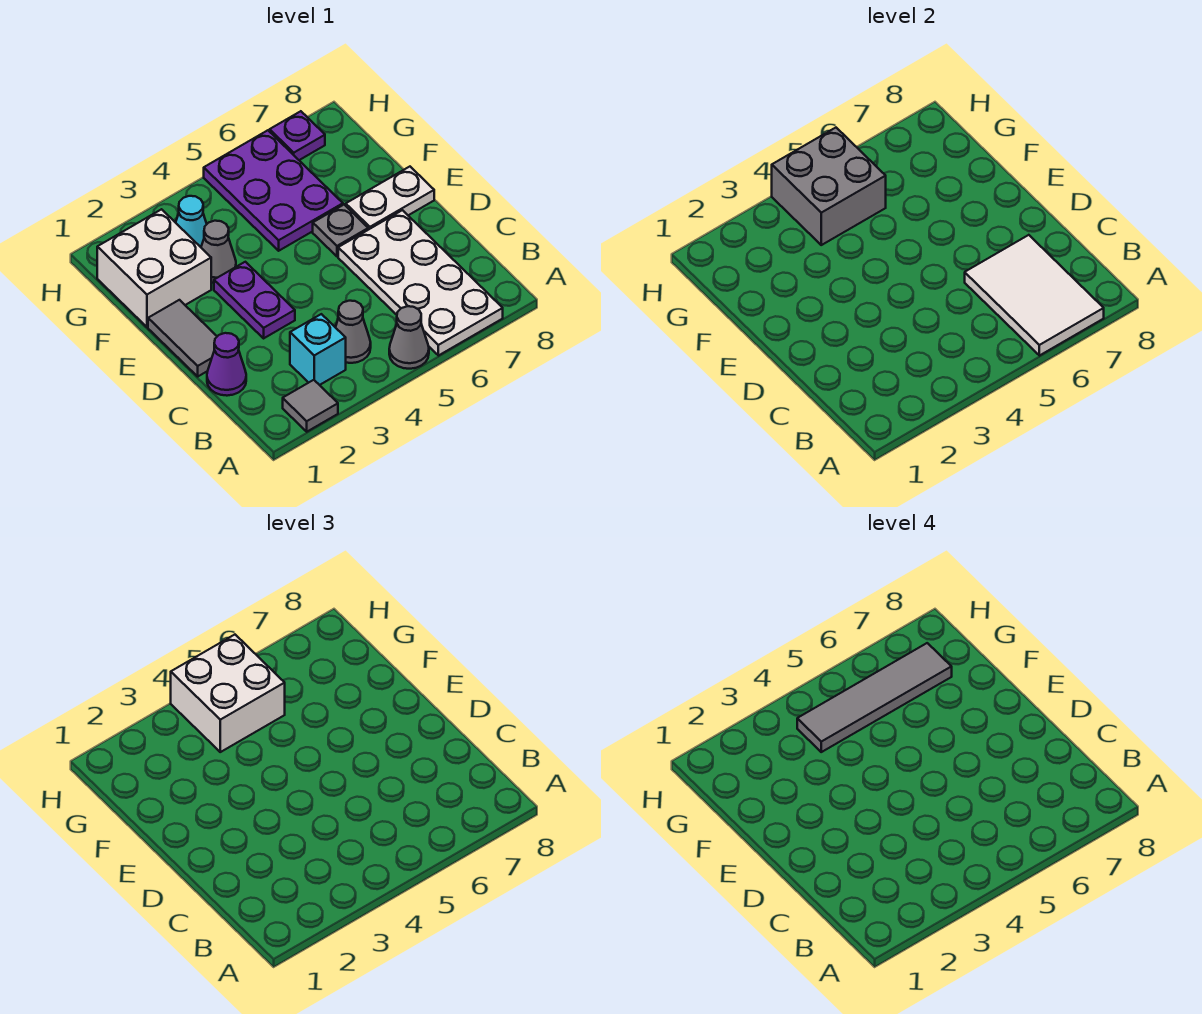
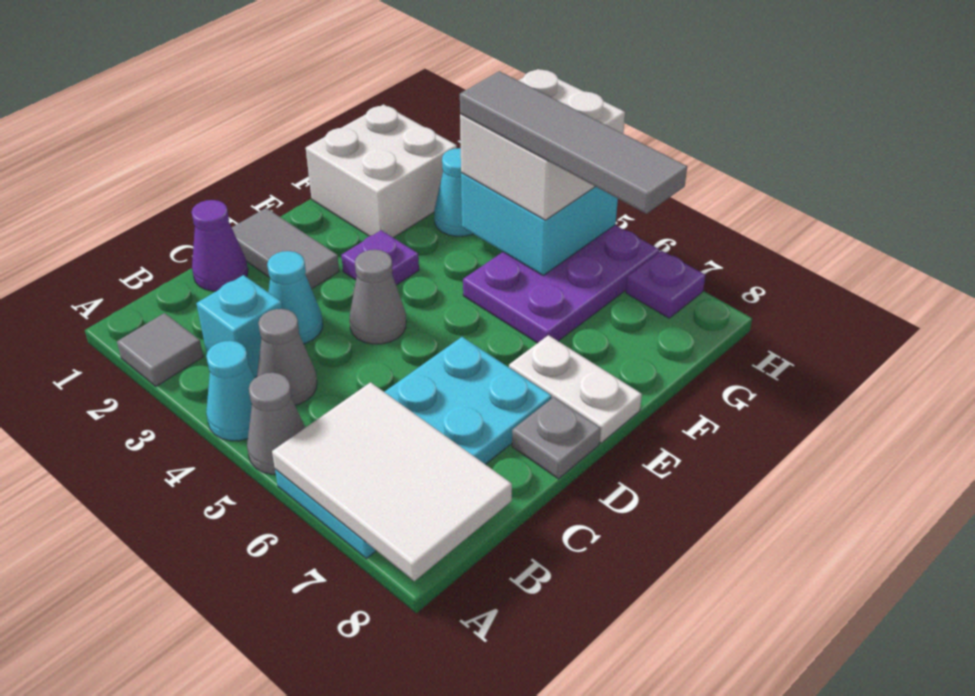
none -> cyan 1x1 cone [206,341,255,441]
white 2x4 plate [338,210,503,356] -> cyan 2x4 plate [275,337,551,558]
white 2x3 tile [965,235,1104,356] -> white 2x3 tile turned to [272,382,512,581]
none -> cyan 1x1 cone [267,251,323,344]
grey 1x2 tile [148,300,217,376] -> grey 1x2 tile turned to [232,208,339,289]
purple 1x2 plate [214,262,295,338] -> purple 1x1 plate [341,230,419,285]
grey 1x1 plate [313,205,368,256] -> grey 1x1 plate moved to [512,397,601,479]
grey 1x1 cone [201,221,236,283] -> grey 1x1 cone moved to [349,250,406,344]
grey 2x2 brick [772,128,886,245] -> cyan 2x2 brick [461,173,618,275]

